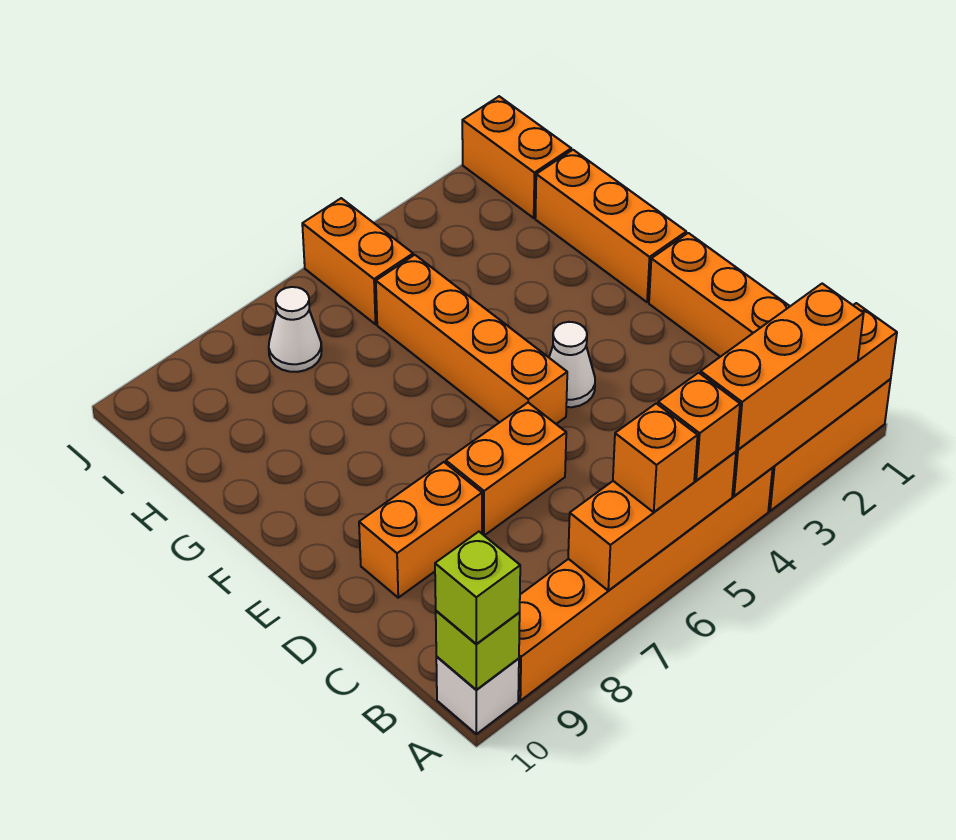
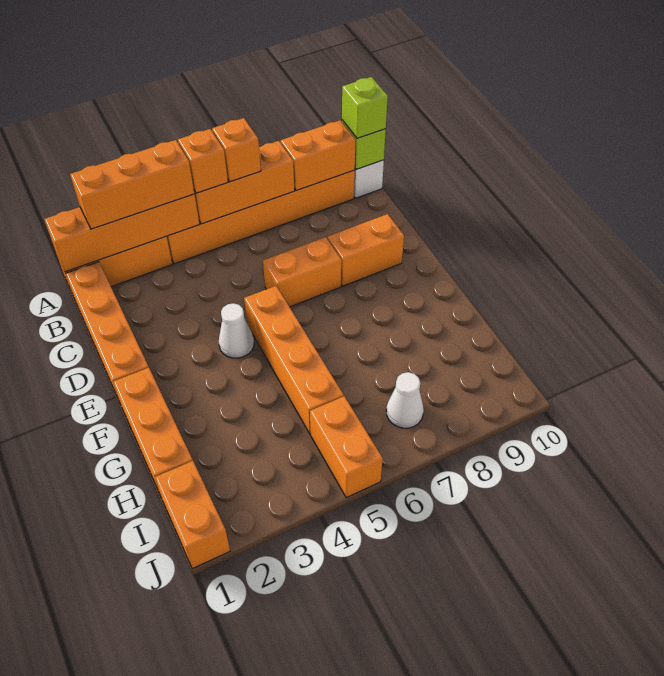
none -> orange 1x2 brick [281,120,355,191]

